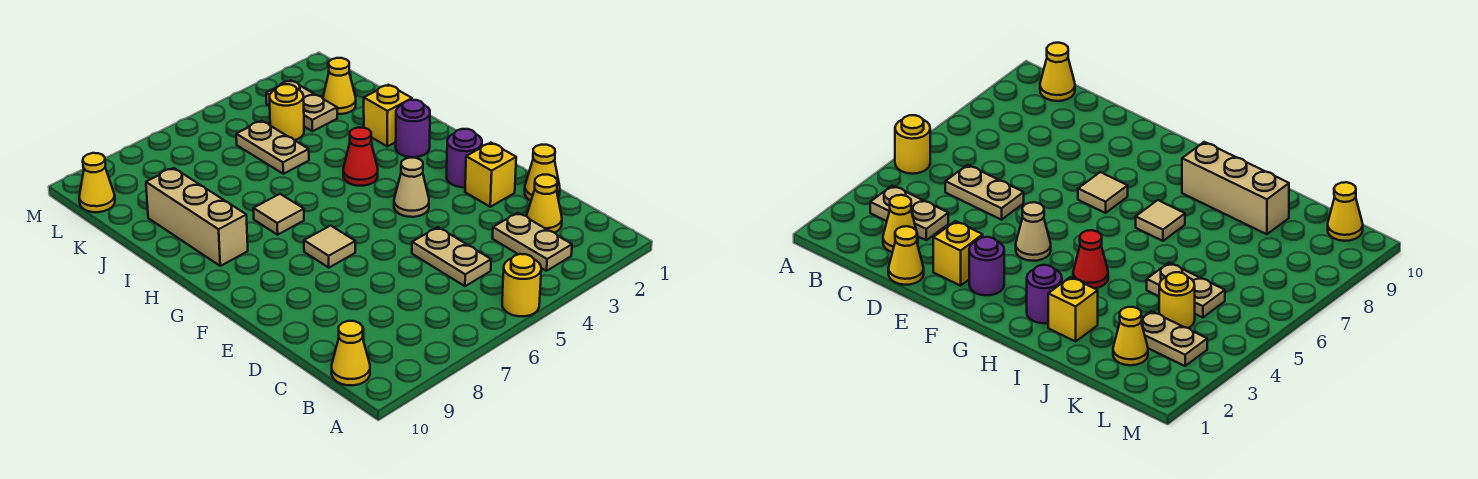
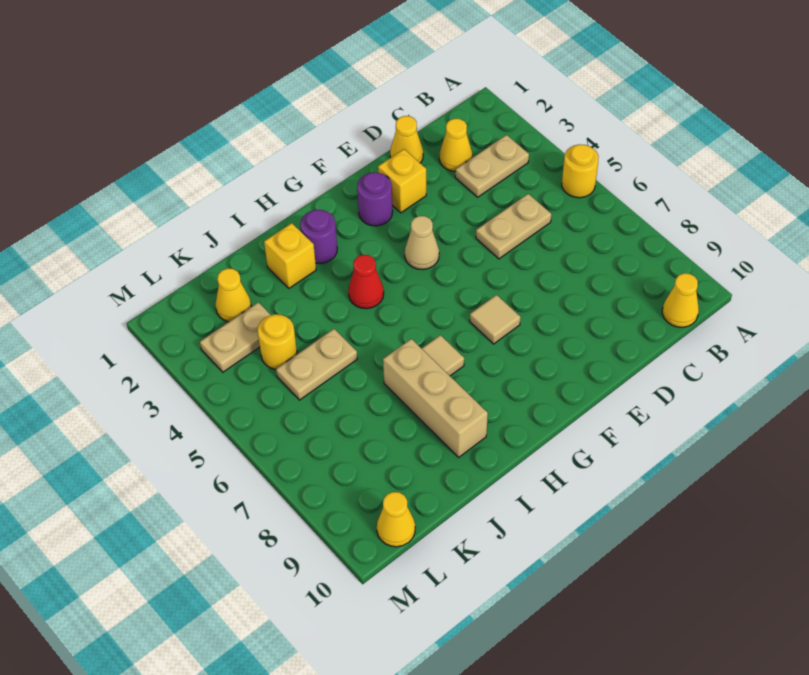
tan 1x3 brick [146,168,248,266] -> tan 1x3 brick turned to [383,339,488,457]

